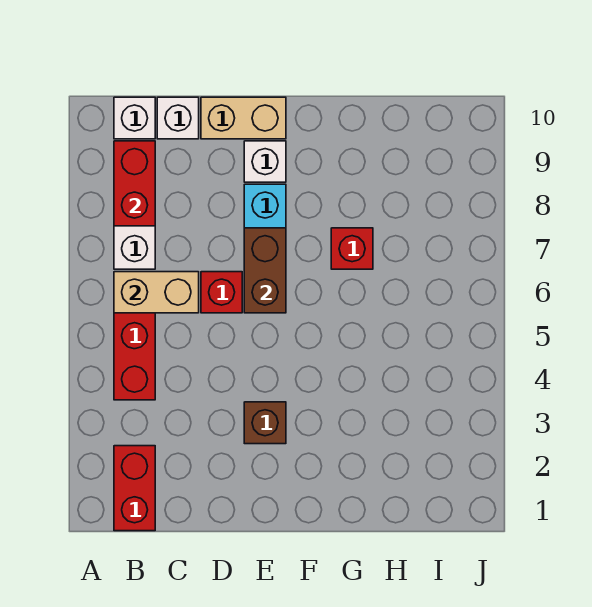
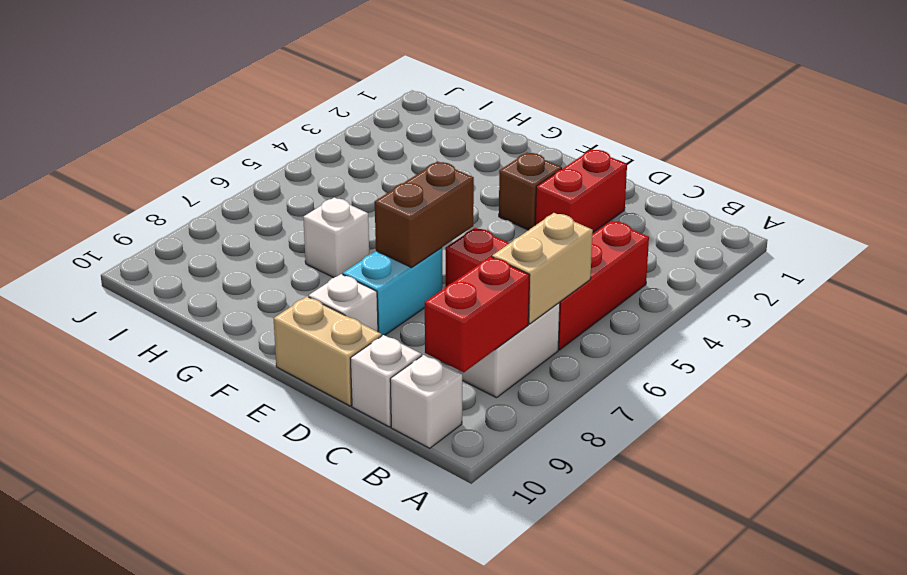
red 1x2 brick [114,446,155,531] -> red 1x2 brick moved to [535,149,627,233]
tan 1x2 brick [114,272,199,313] -> tan 1x2 brick turned to [492,213,593,324]
red 1x1 brick [331,228,373,269] -> white 1x1 brick [303,198,369,278]

